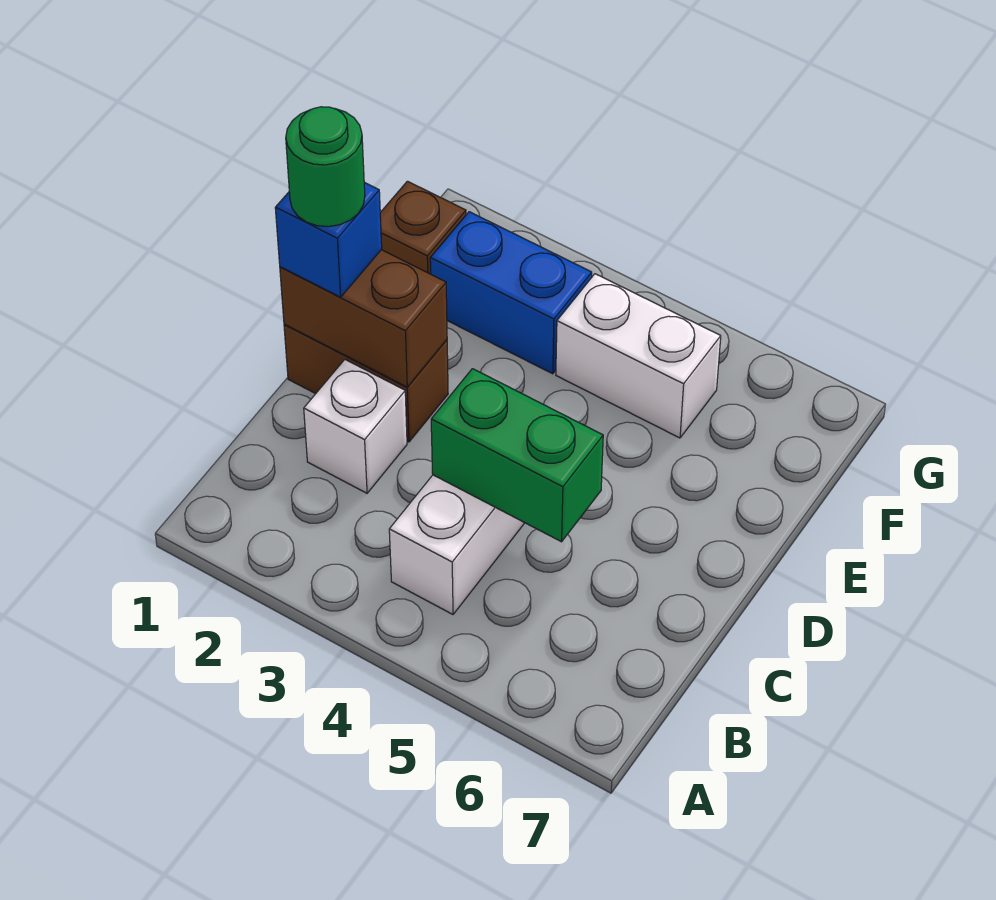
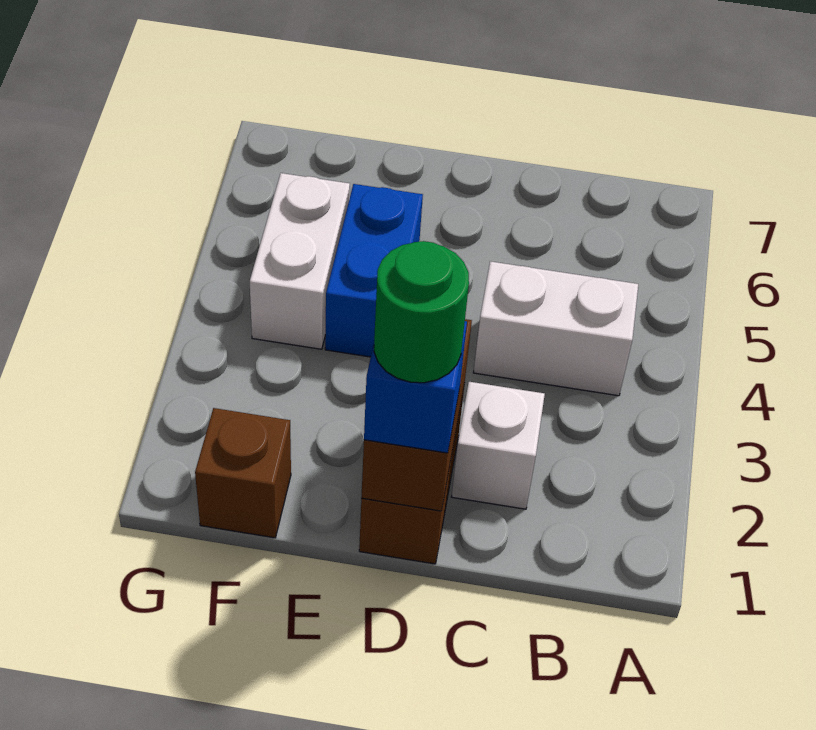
green 1x2 brick [431,369,603,542] -> none
blue 1x2 brick [430,212,592,374] -> blue 1x2 brick moved to [325,184,423,357]

